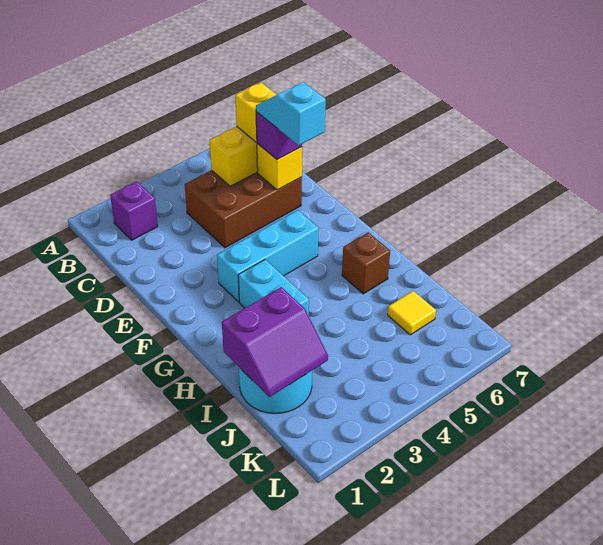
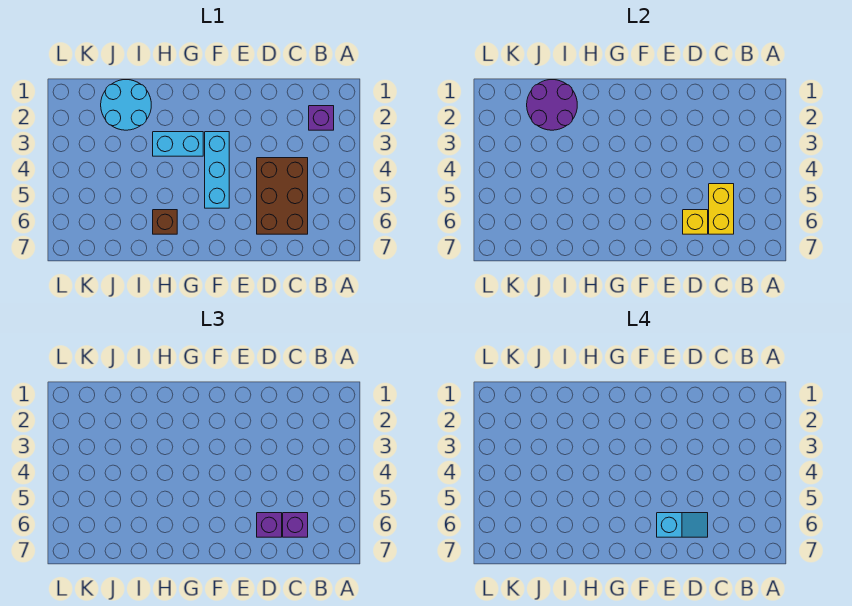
yellow 1x1 brick [235,83,277,142] -> purple 1x1 brick [283,513,308,537]
purple 2x2 slope [222,287,328,397] -> purple 2x2 round brick [527,80,577,130]
yellow 1x1 tile [388,291,436,335] -> none

